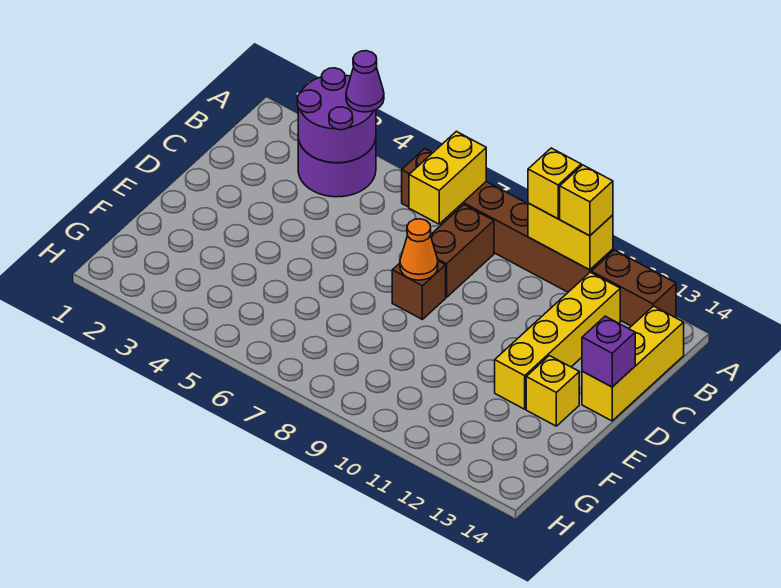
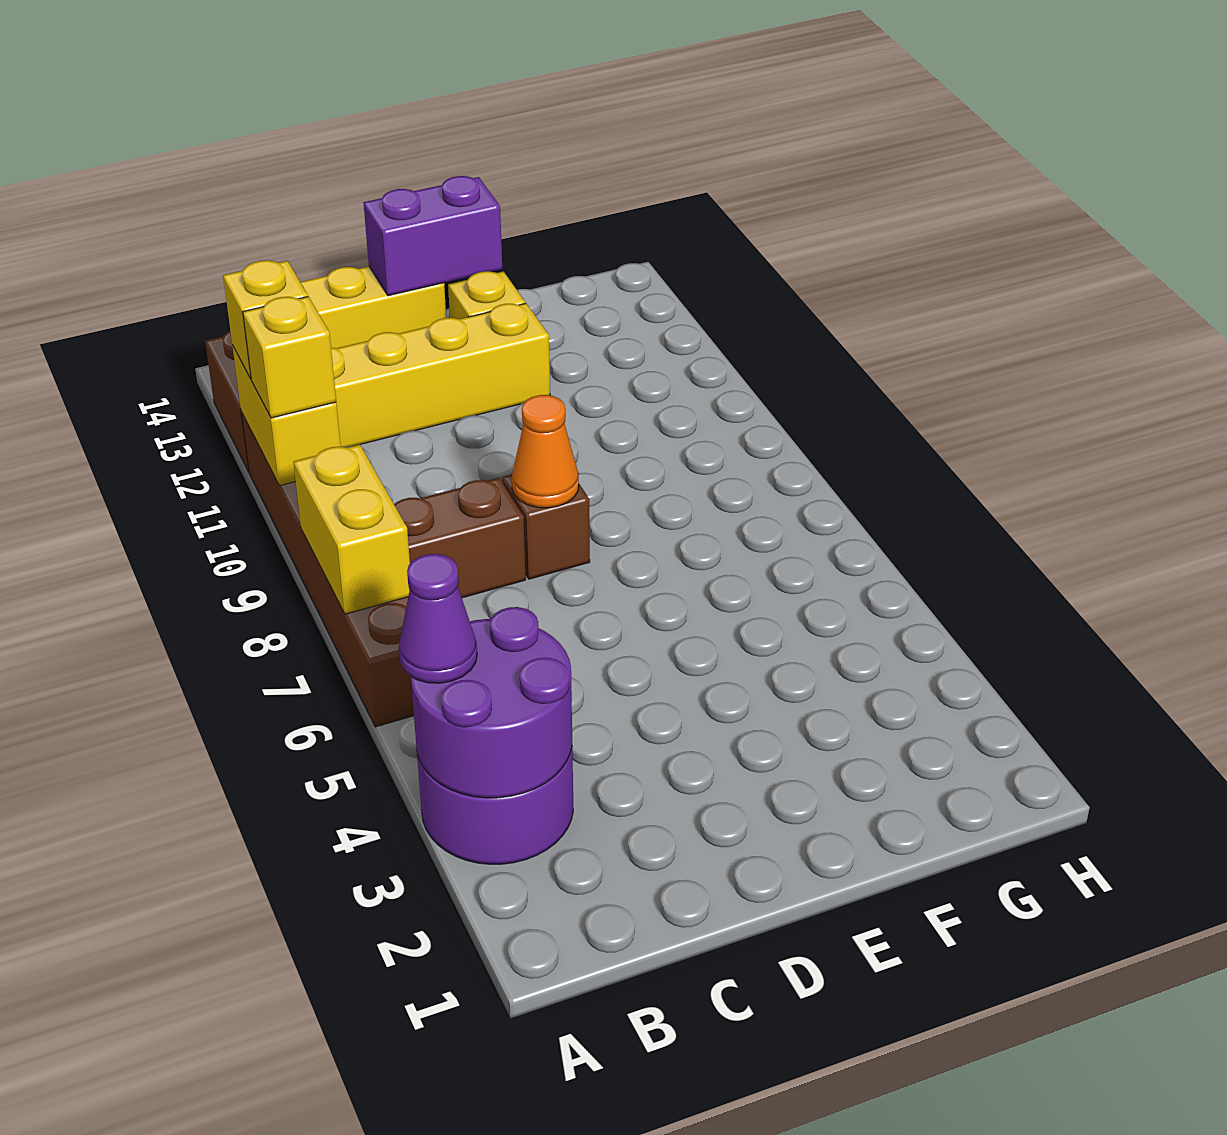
yellow 1x2 brick [409,131,486,224] -> yellow 1x2 brick turned to [293,445,410,614]
purple 1x1 brick [582,316,635,387] -> purple 1x2 brick [364,176,502,296]

